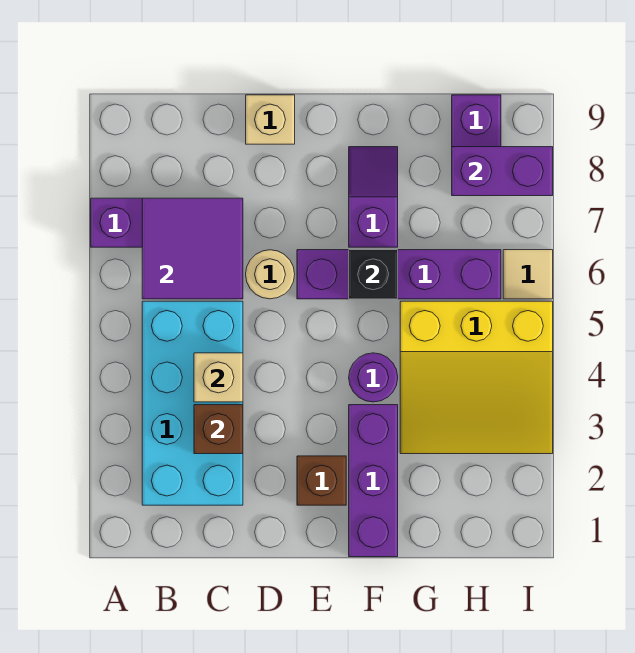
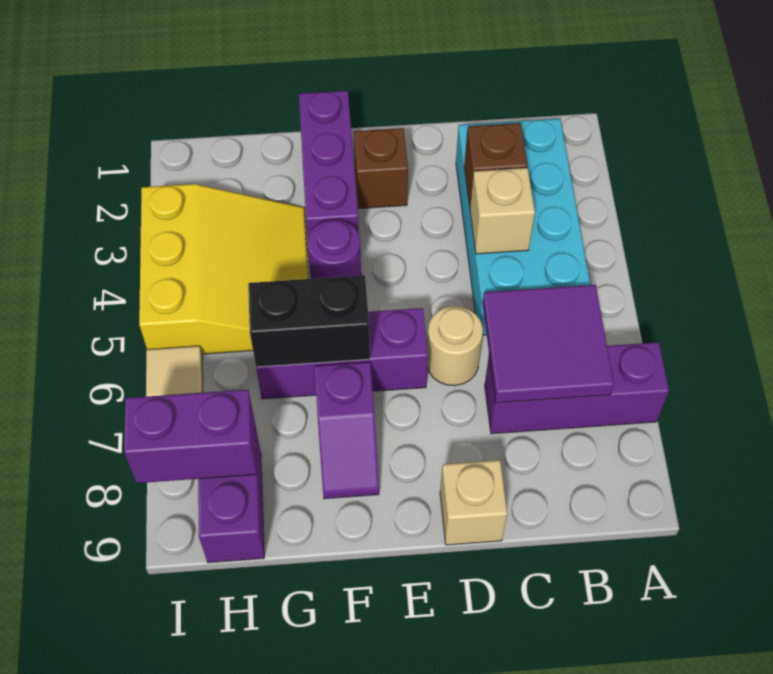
purple 1x4 brick [297,250,501,299] -> purple 1x3 brick [256,308,428,399]
black 1x1 brick [349,250,398,299] -> black 1x2 brick [248,275,370,367]
yellow 3x3 slope [400,301,553,454] -> yellow 3x3 slope turned to [139,184,308,354]

